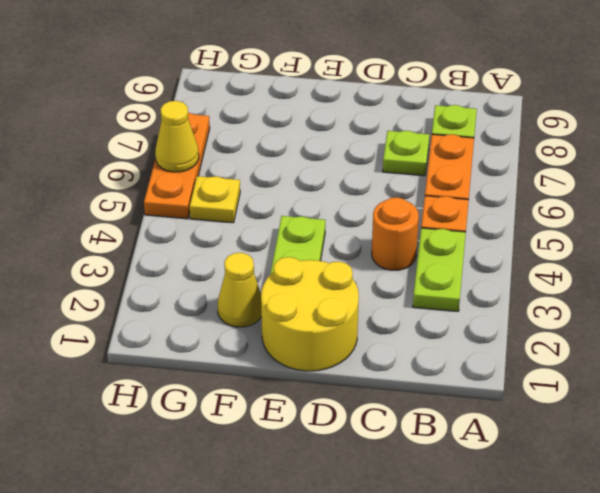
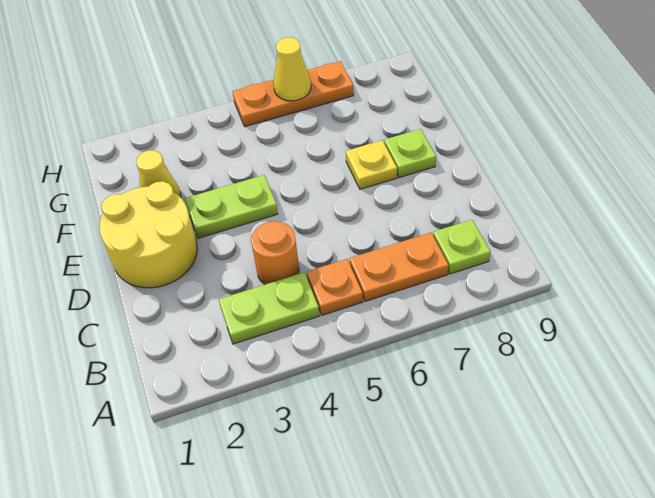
lime 1x1 plate [383,131,429,176] -> lime 1x1 plate moved to [384,129,436,178]
yellow 1x1 plate [190,176,240,223] -> yellow 1x1 plate moved to [346,140,397,189]

